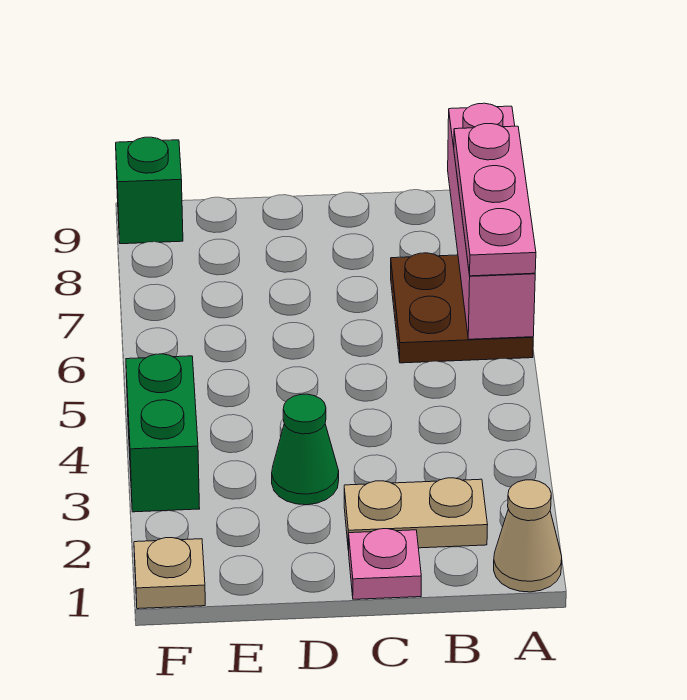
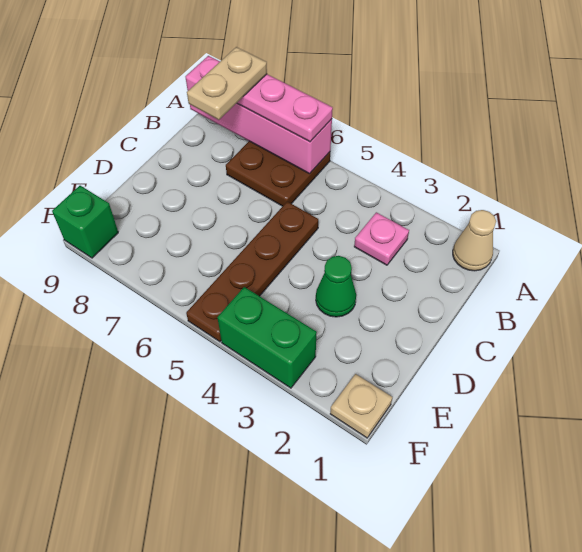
tan 1x2 plate [344,478,487,551] -> tan 1x2 plate moved to [187,47,267,120]
pink 1x1 plate [349,529,421,599] -> pink 1x1 plate moved to [354,212,409,265]
none -> brown 1x4 plate [186,202,318,342]

